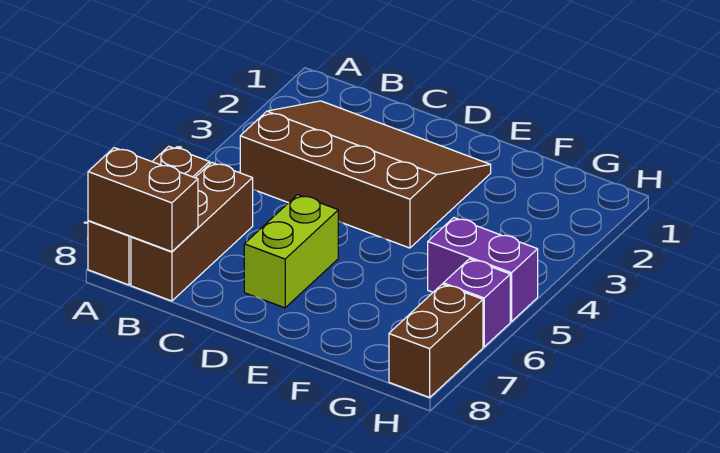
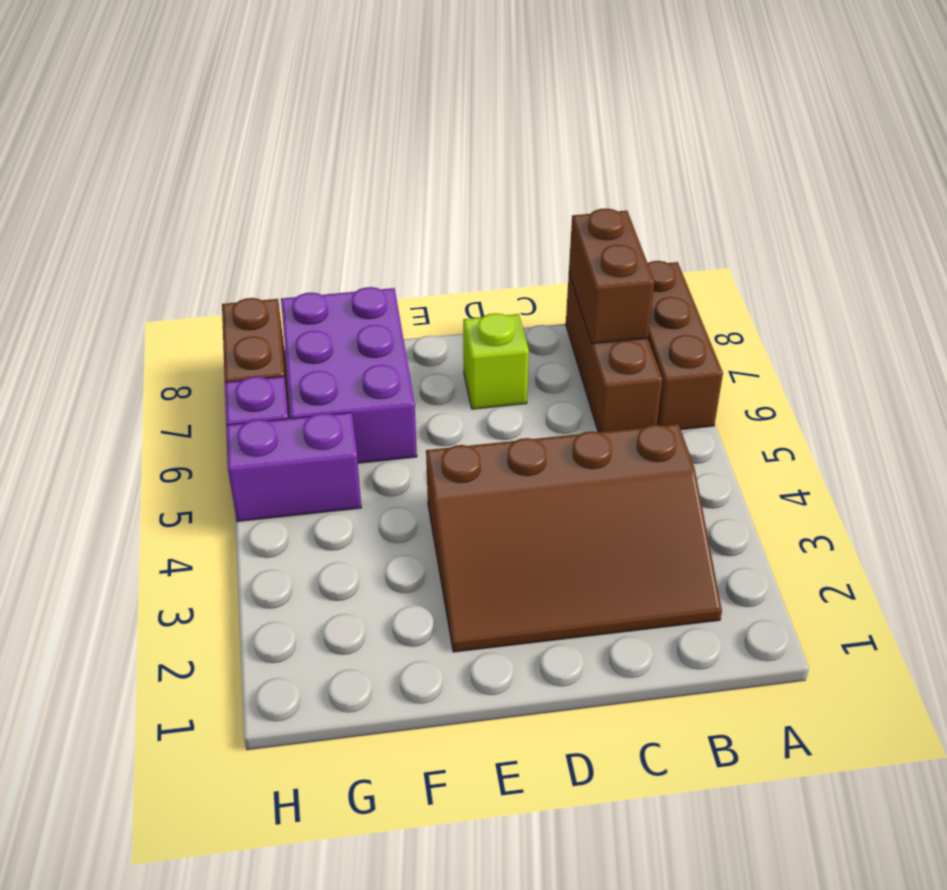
brown 1x2 brick [88,148,198,252] -> brown 1x2 brick turned to [569,209,655,344]
lime 1x2 brick [244,195,338,308] -> lime 1x1 brick [463,313,529,409]
none -> purple 2x3 brick [281,287,417,463]

